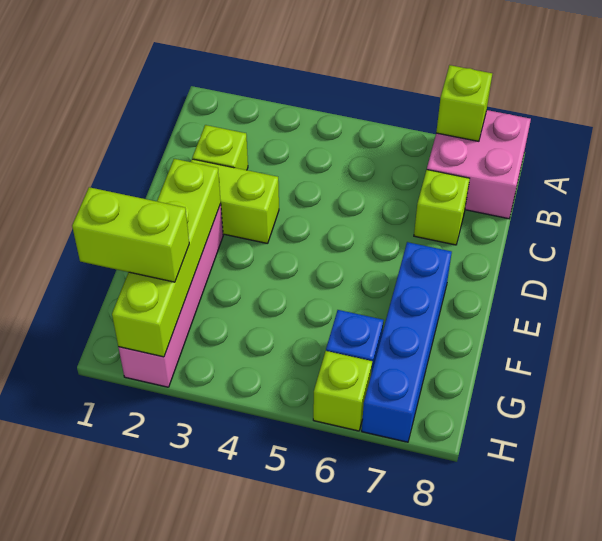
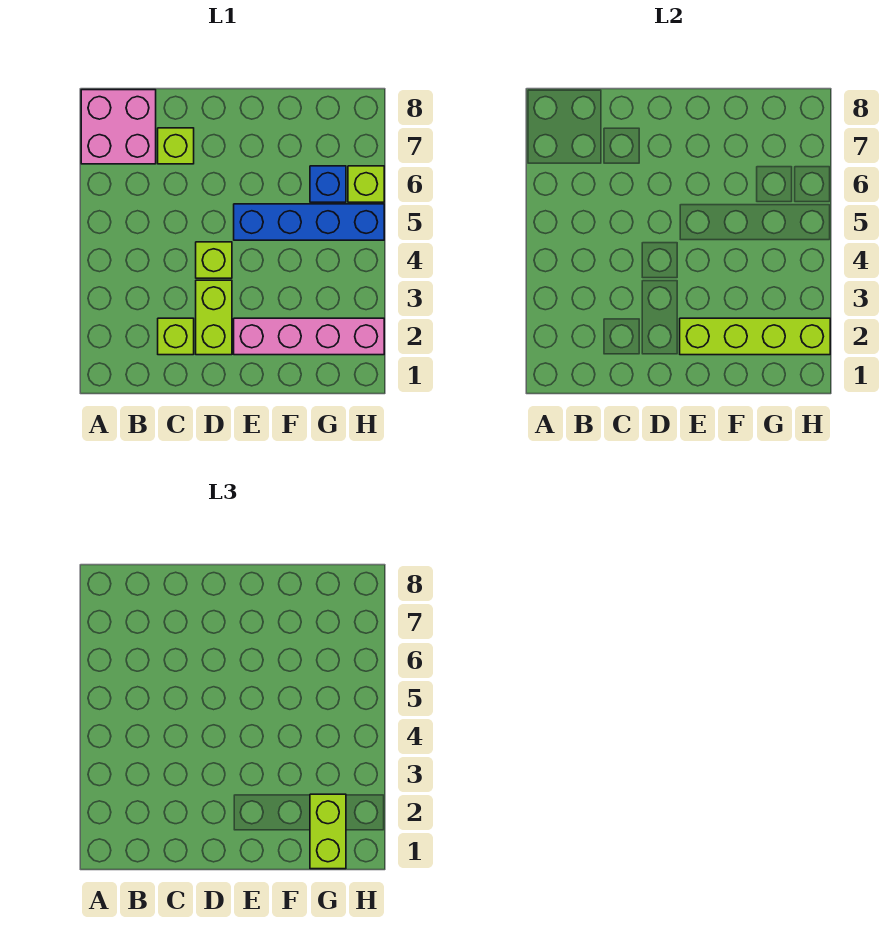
lime 1x1 brick [436,65,492,141] -> lime 1x1 brick moved to [196,242,232,278]
blue 1x4 brick [362,242,452,442] -> blue 1x4 brick moved to [234,204,384,240]

